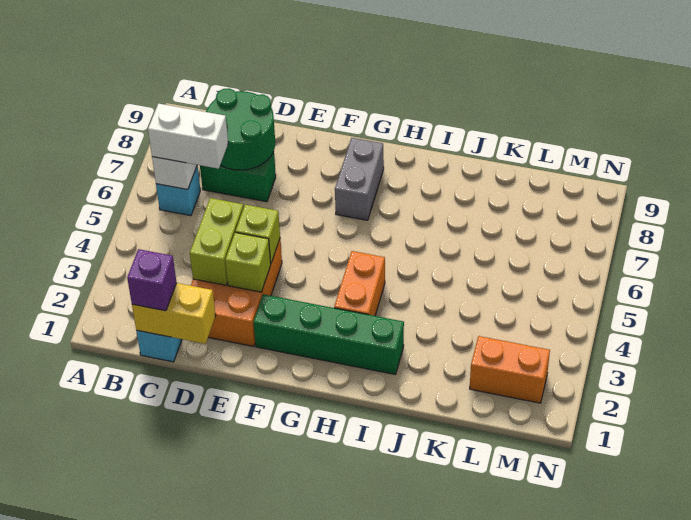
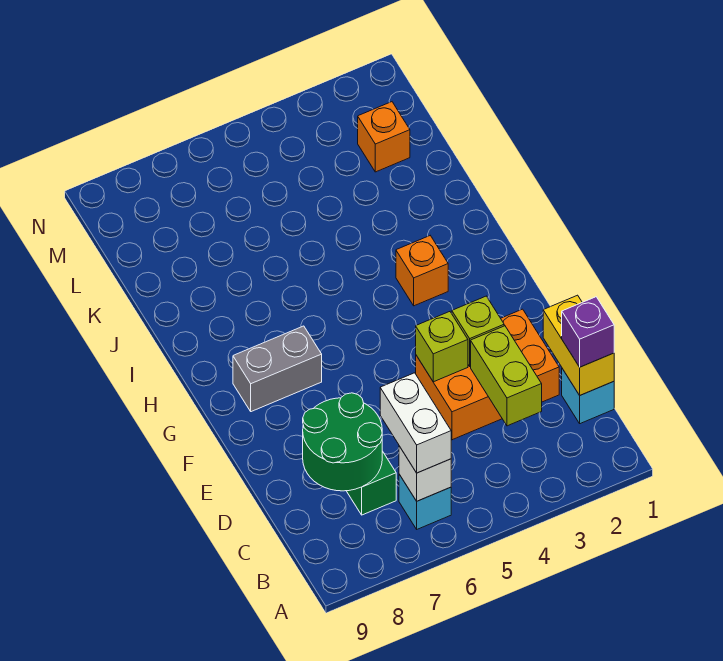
lime 1x2 brick [190,198,244,285] -> lime 1x2 brick turned to [471,326,542,426]
green 1x4 brick [253,294,404,375] -> none
orange 1x2 brick [334,251,385,316] -> orange 1x1 brick [396,236,448,306]
orange 1x2 brick [470,336,550,403] -> orange 1x1 brick [358,102,410,172]

